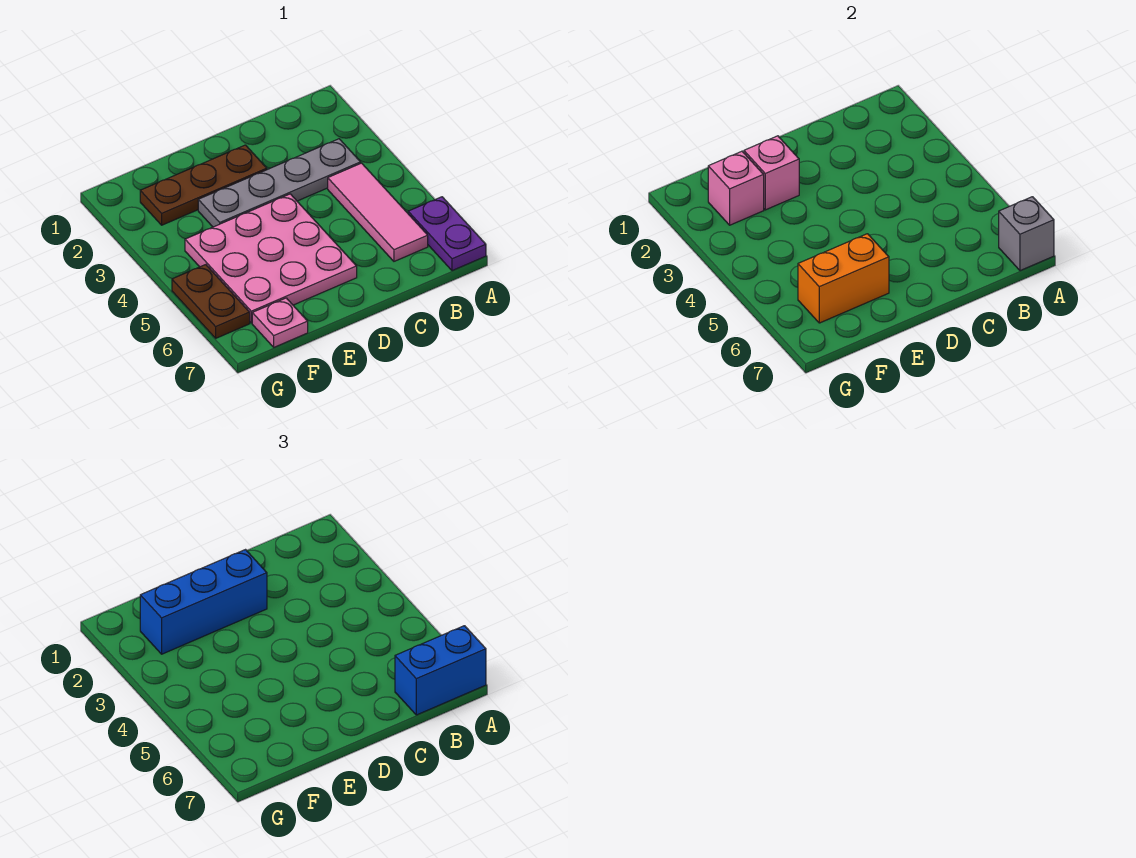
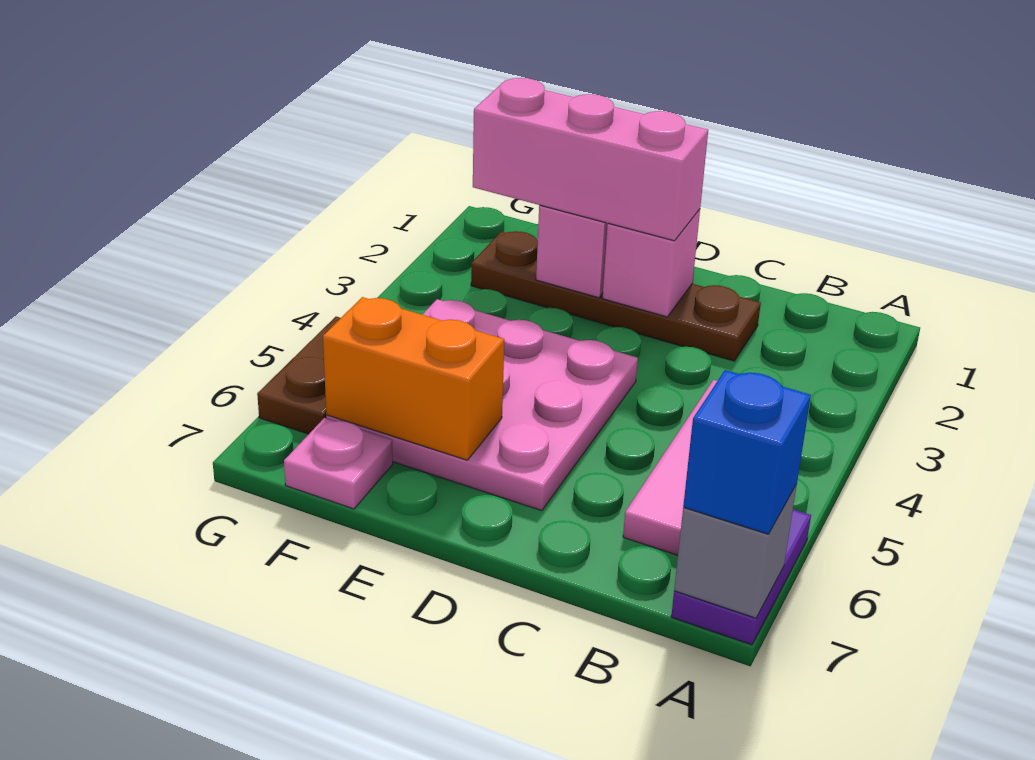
blue 1x2 brick [395,626,486,715] -> blue 1x1 brick [683,370,811,534]
grey 1x4 plate [198,139,361,227] -> none
brown 1x3 plate [140,145,267,225] -> brown 1x4 plate [471,231,761,361]
blue 1x3 brick [140,550,267,654] -> pink 1x3 brick [473,78,708,241]
pink 1x1 brick [708,151,764,225] -> pink 1x1 brick moved to [603,209,700,317]

